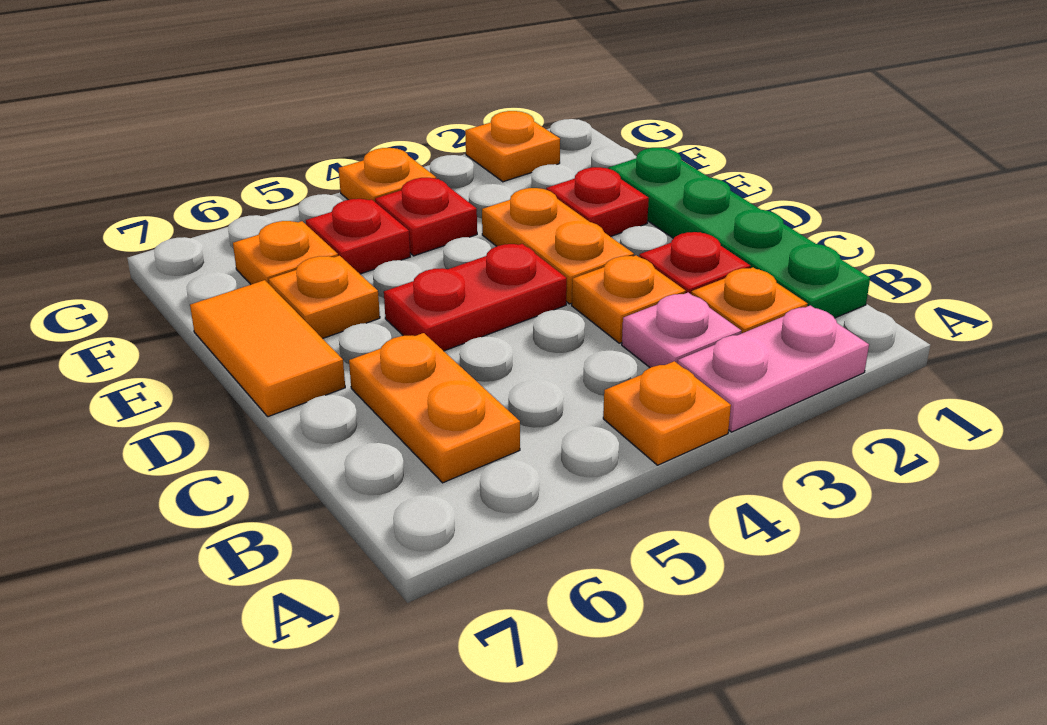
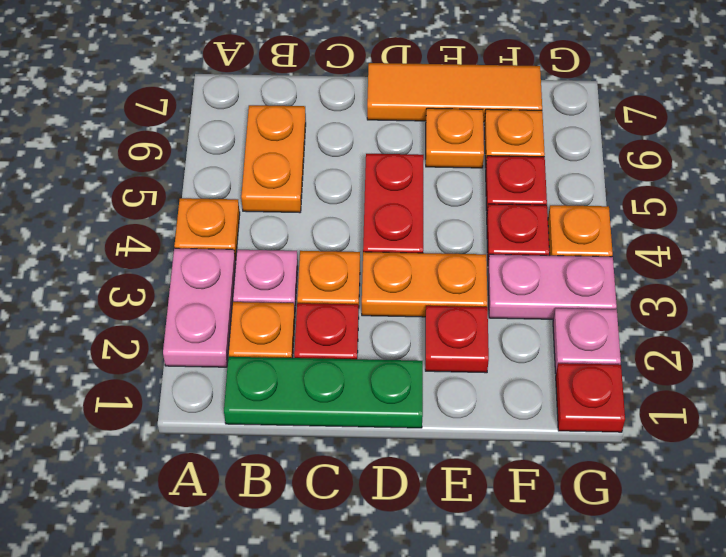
green 1x4 plate [608,148,870,318] -> green 1x3 plate [224,357,423,428]
orange 1x2 plate [349,333,520,483] -> orange 1x2 plate turned to [241,105,306,213]
orange 1x2 tile [190,280,345,417] -> orange 1x3 tile [367,63,542,122]
none -> pink 1x2 plate [488,254,617,319]
none -> red 1x1 plate [556,363,625,432]
orange 1x1 plate [465,111,560,182] -> pink 1x1 plate [553,308,621,373]

